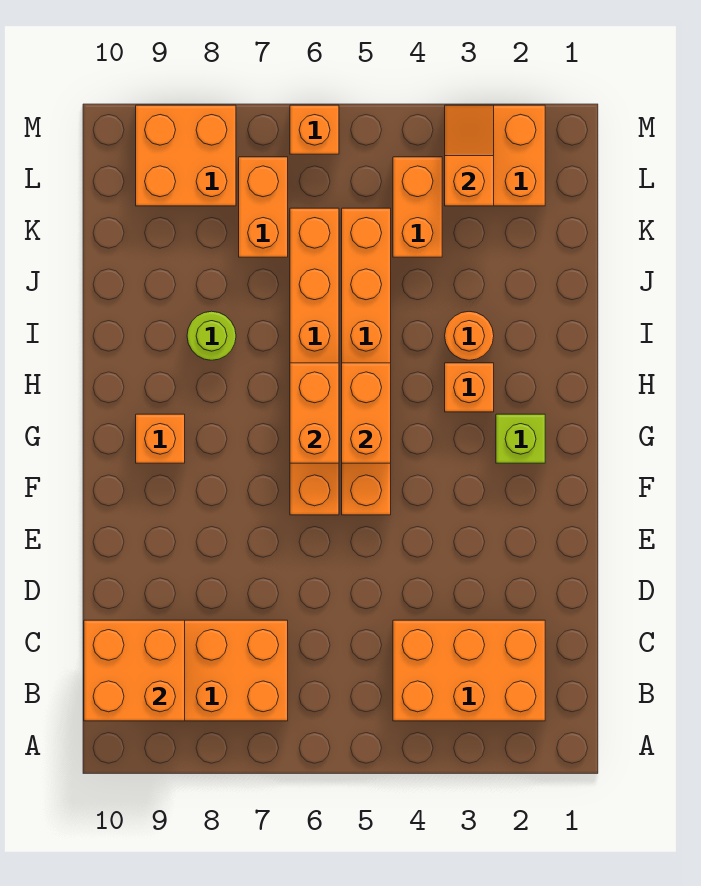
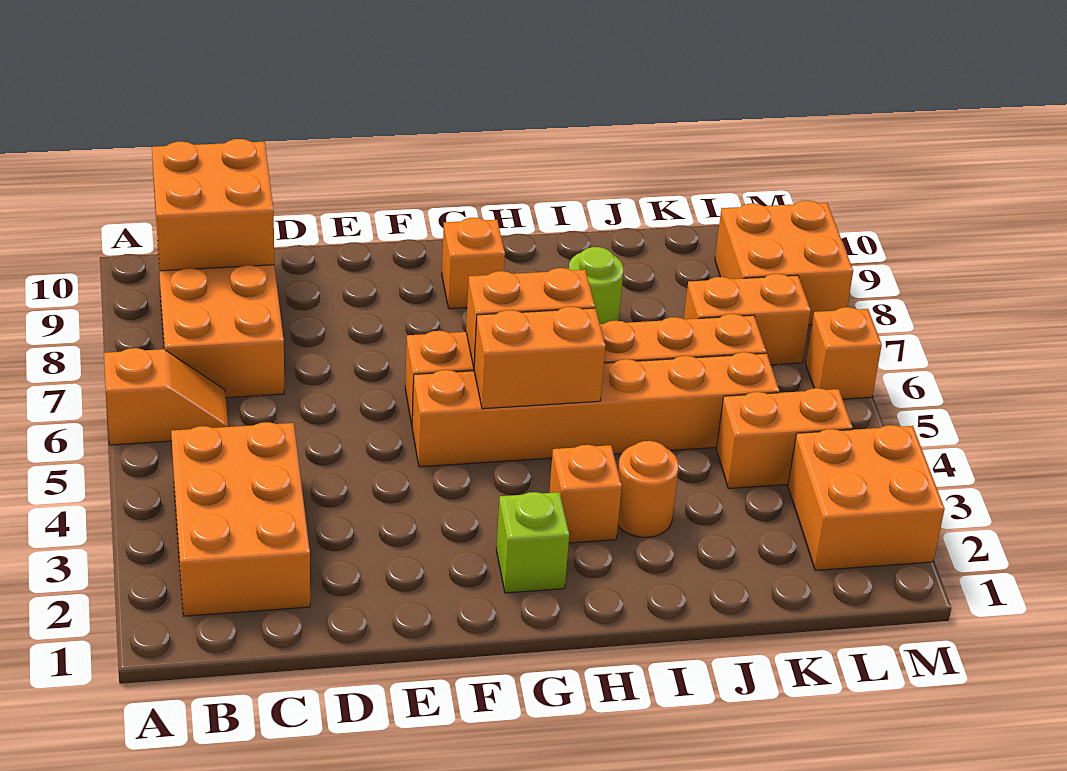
orange 1x2 slope [445,105,494,206] -> orange 1x2 slope moved to [104,348,228,445]

